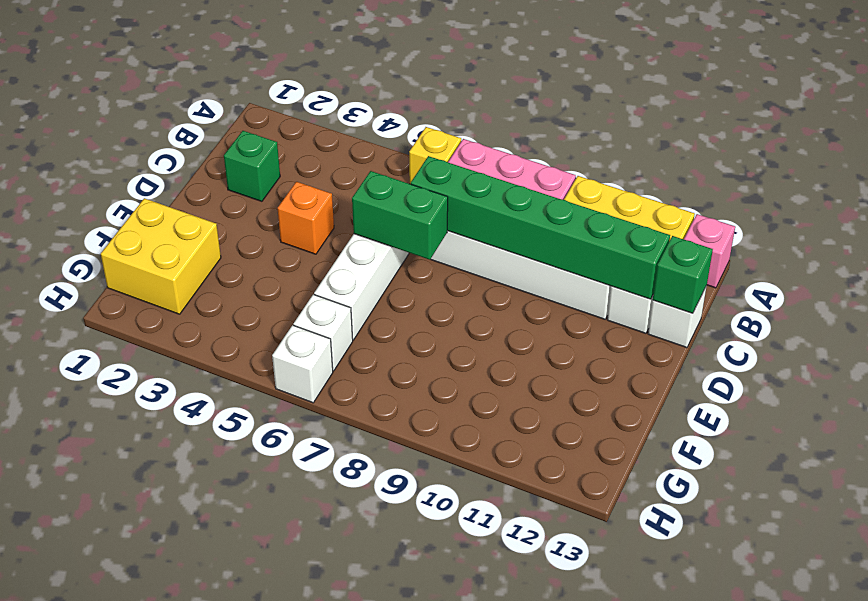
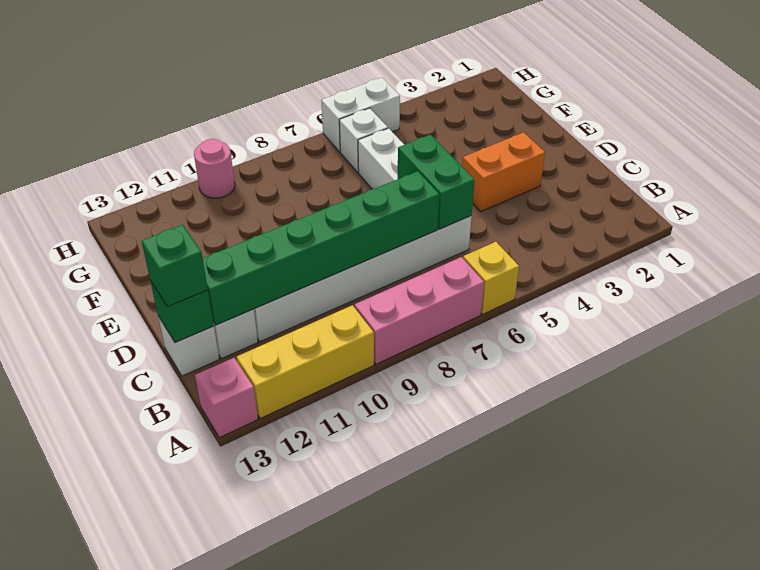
green 1x1 brick [224,131,280,201] -> green 1x1 brick moved to [142,225,208,307]
orange 1x1 brick [278,182,334,254] -> orange 1x2 brick [462,132,545,211]
green 1x2 brick [352,171,448,260] -> green 1x2 brick turned to [398,135,475,229]
yellow 2x2 brick [101,198,221,314] -> none
white 1x1 brick [272,325,333,403] -> white 1x2 brick [321,78,400,152]
none -> pink 1x1 round brick [194,139,235,198]

